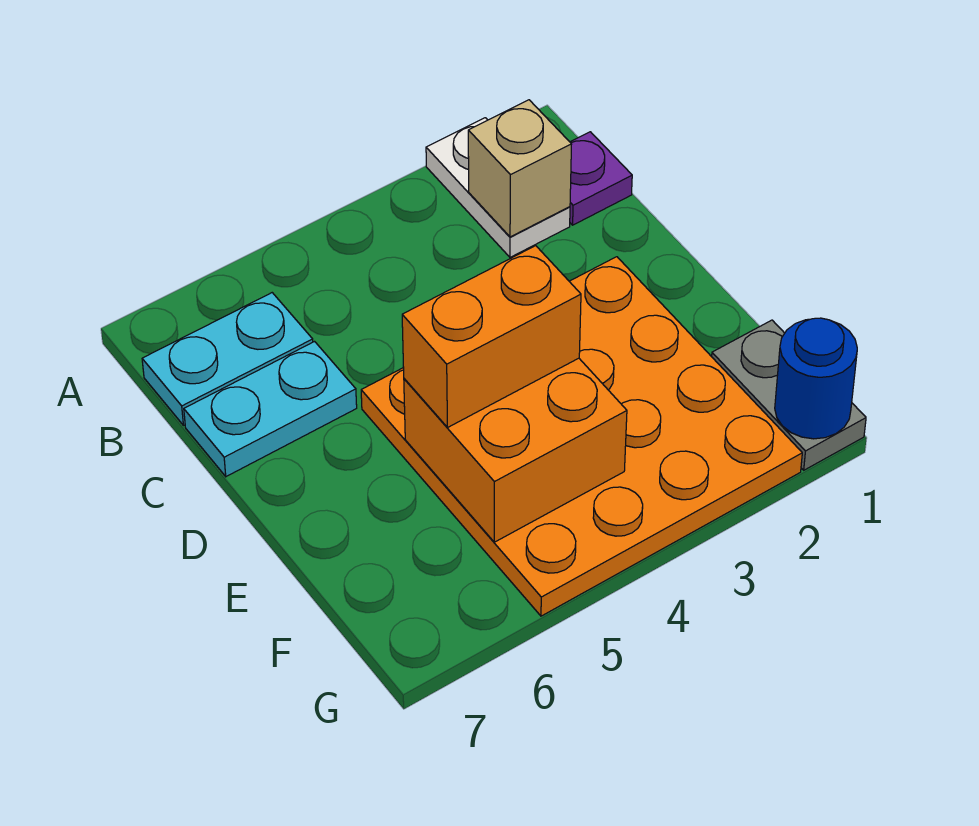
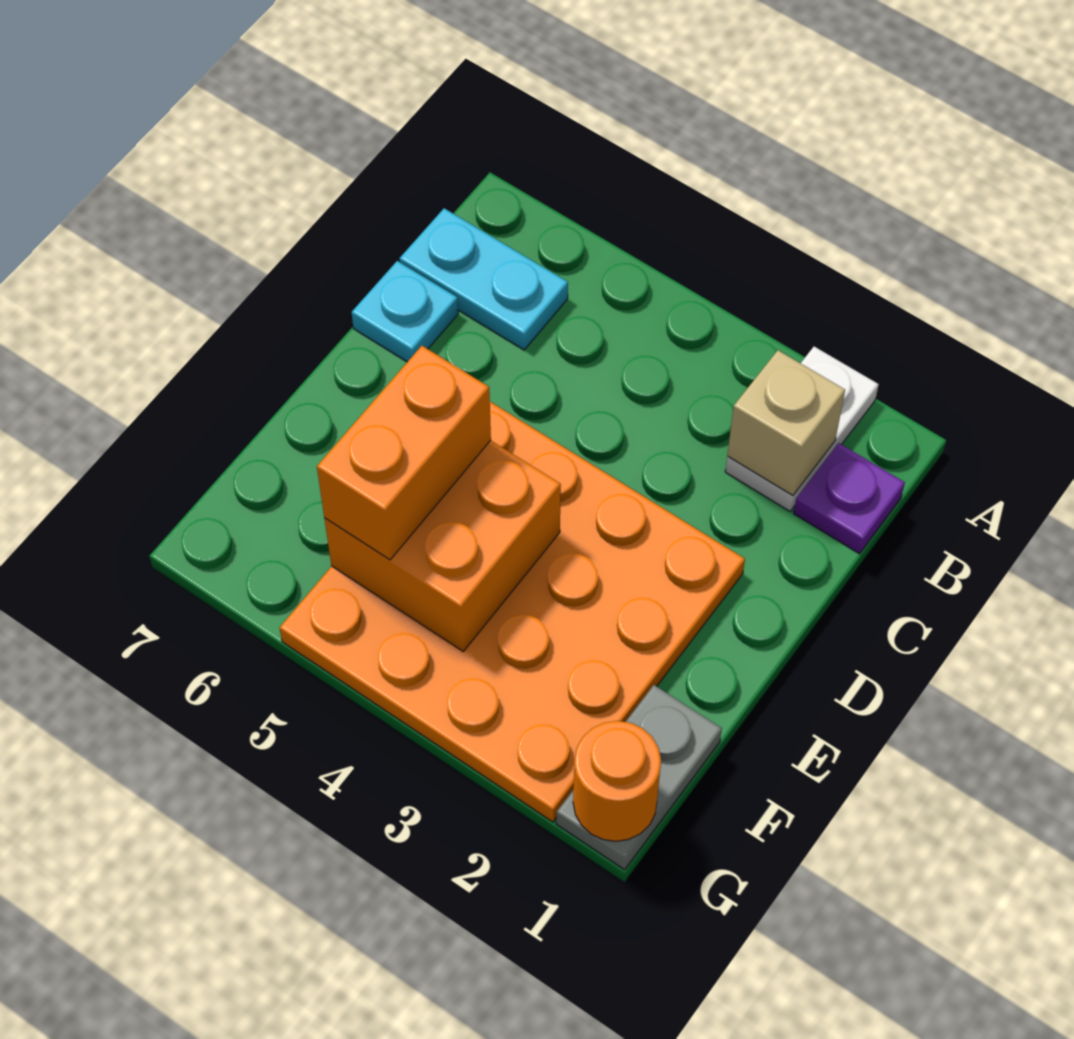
cyan 1x2 plate [184,342,357,476] -> cyan 1x1 plate [352,261,458,362]
orange 1x2 brick [402,246,581,427] -> orange 1x2 brick turned to [317,346,491,560]
blue 1x1 round brick [775,318,857,439] -> orange 1x1 round brick [573,721,661,841]

